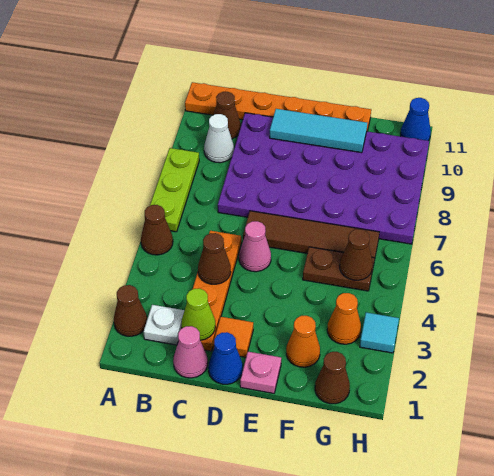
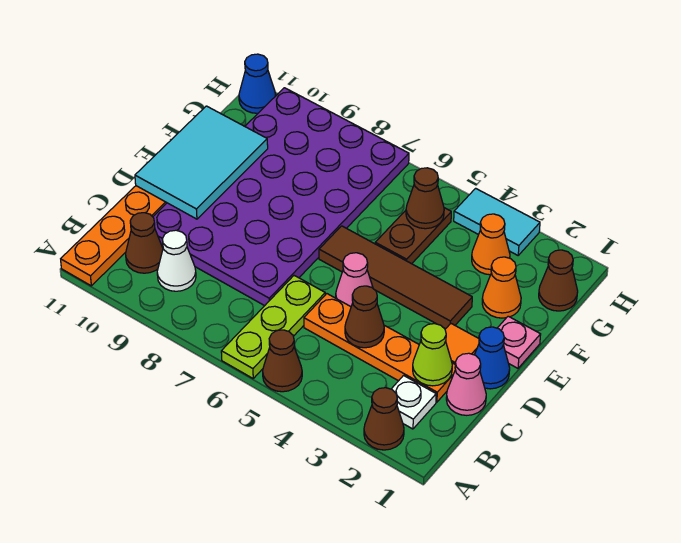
lime 1x3 plate [150,148,199,232] -> lime 1x3 plate turned to [221,276,325,378]
brown 1x4 tile [243,211,379,260] -> brown 1x4 tile turned to [319,226,472,329]
cyan 1x3 tile [270,109,367,153] -> cyan 2x3 tile [135,106,268,219]
cyan 1x1 tile [360,312,399,353] -> cyan 1x2 tile [454,188,540,255]

